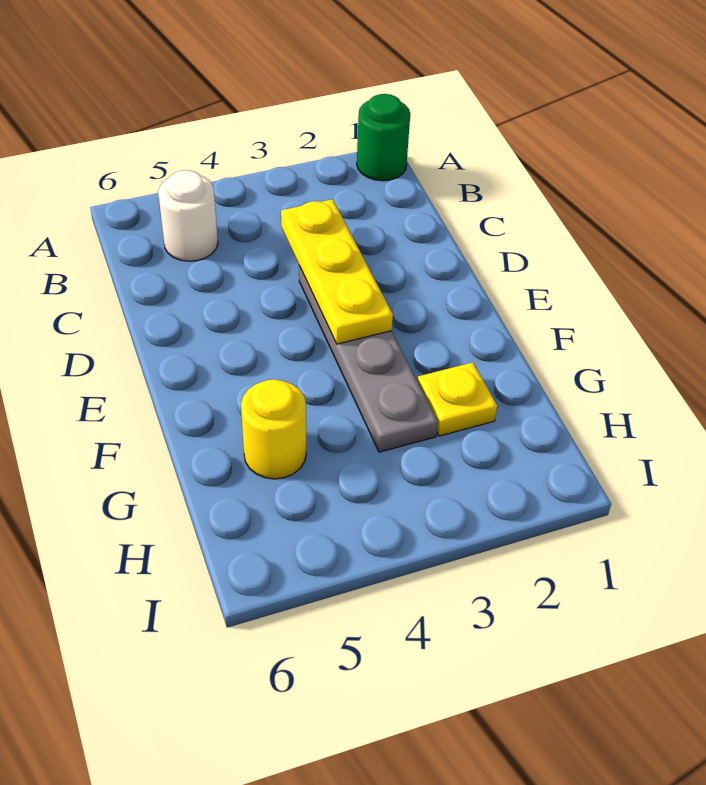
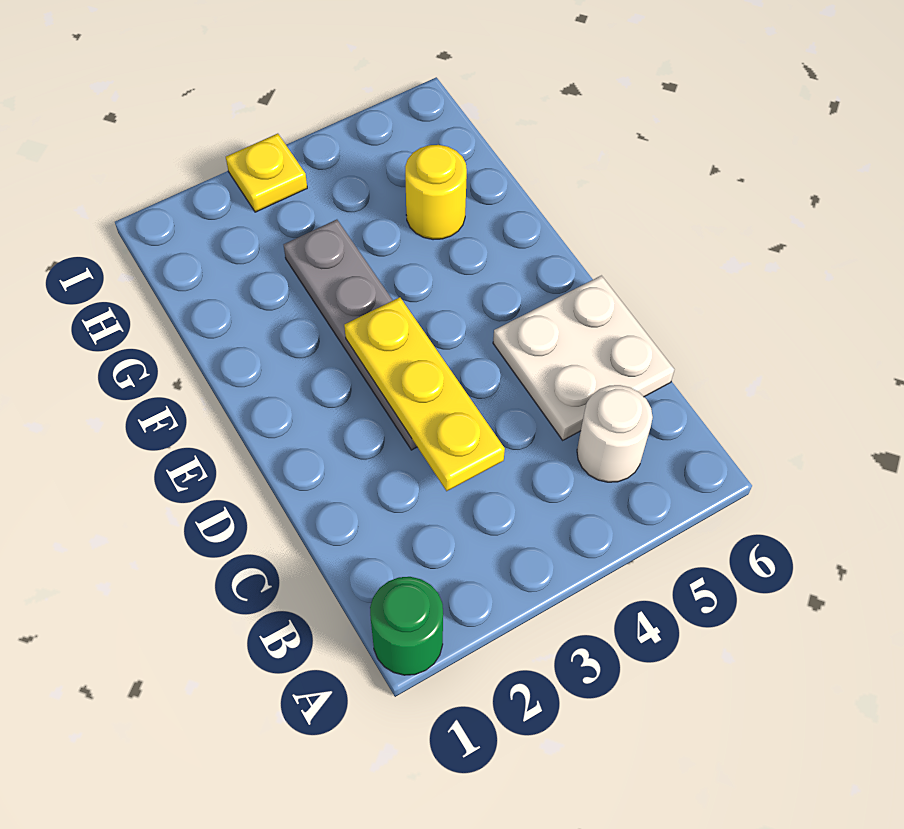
none -> white 2x2 plate [493,276,674,440]
yellow 1x1 plate [418,362,497,436] -> yellow 1x1 plate moved to [226,134,307,212]

